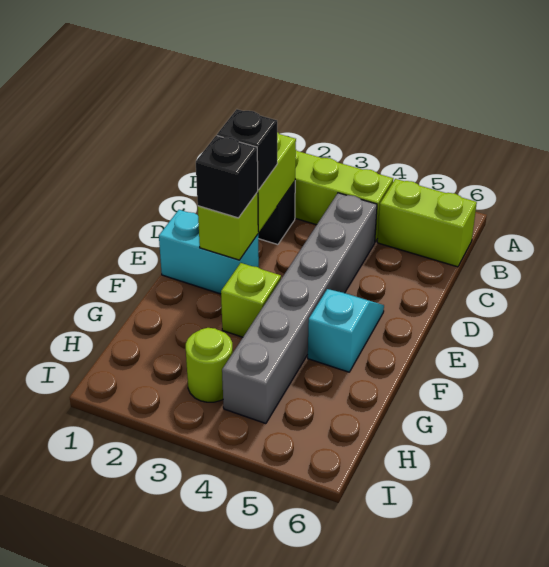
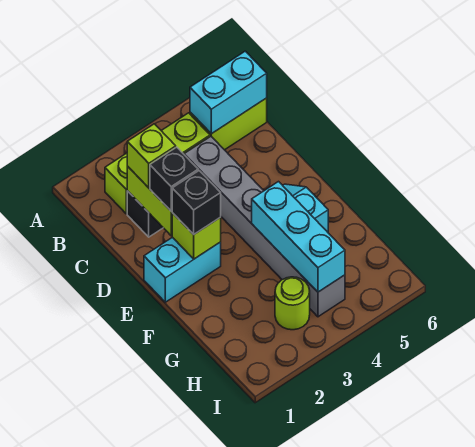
none -> cyan 1x2 brick [190,51,267,134]
lime 1x1 brick [221,263,281,337] -> lime 1x1 brick moved to [127,124,176,188]
none -> cyan 1x3 brick [252,182,345,292]

